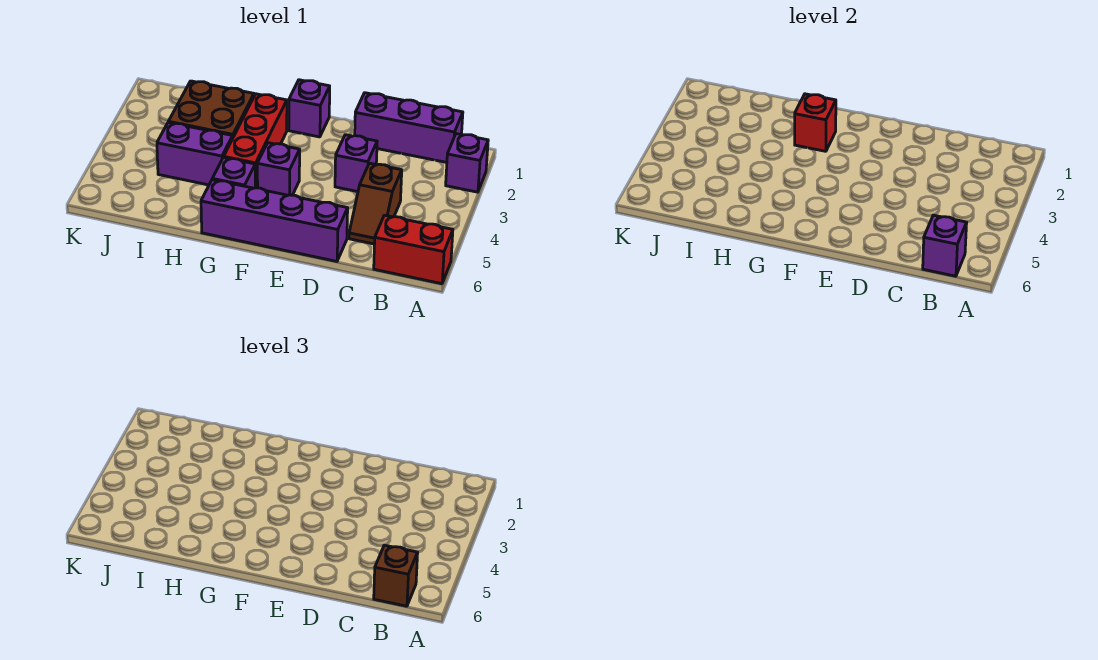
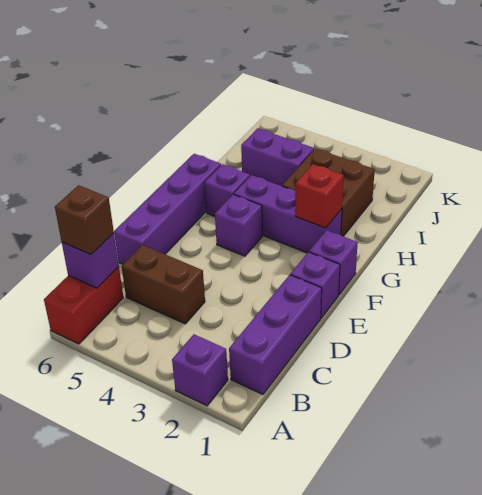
brown 1x2 slope [349,163,402,244] -> brown 1x2 brick [122,245,205,324]
purple 1x1 brick [335,135,377,192] -> purple 1x1 brick moved to [290,252,340,318]
red 1x3 brick [224,94,287,188] -> purple 1x3 brick [234,175,342,253]
purple 1x2 brick [157,123,233,185] -> purple 1x2 brick turned to [241,128,314,186]

